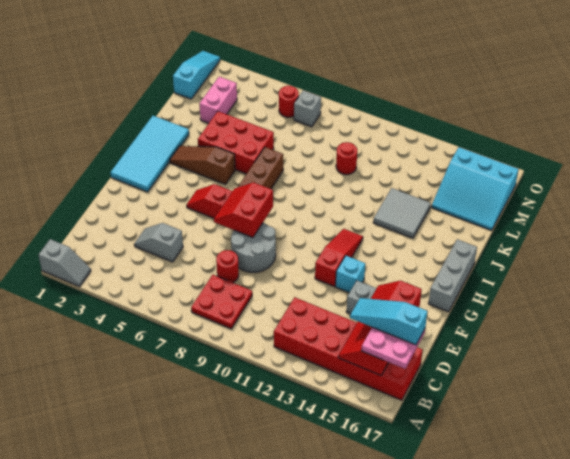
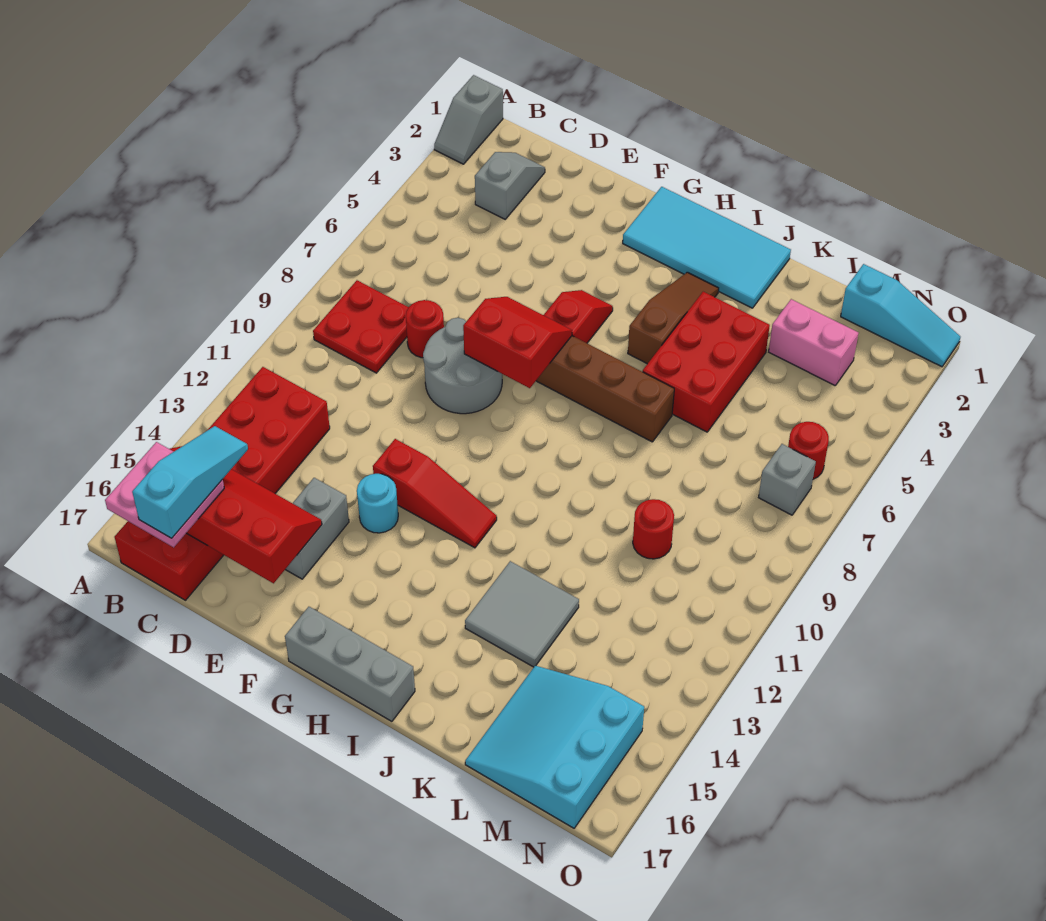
grey 1x2 slope [134,223,183,262] -> grey 1x2 slope moved to [475,152,545,219]
cyan 1x1 brick [336,256,365,293] -> cyan 1x1 round brick [357,474,398,533]

